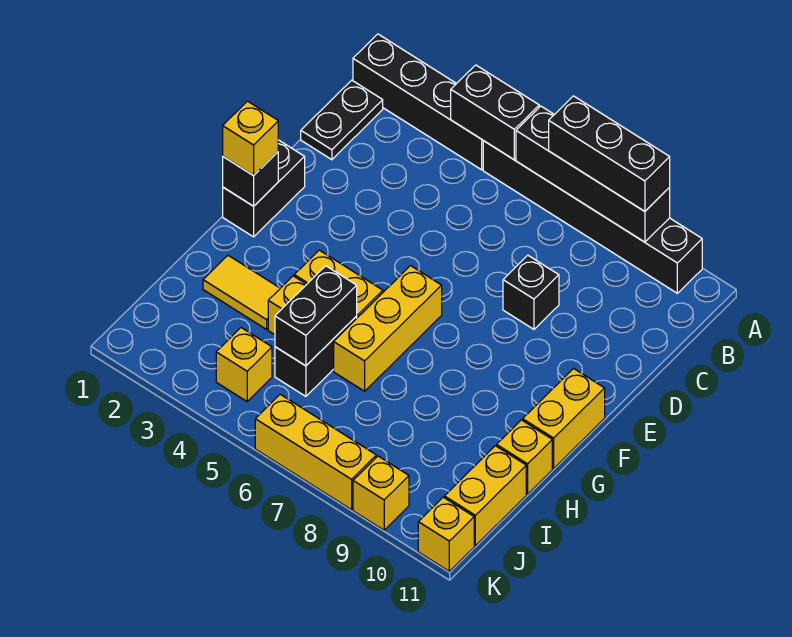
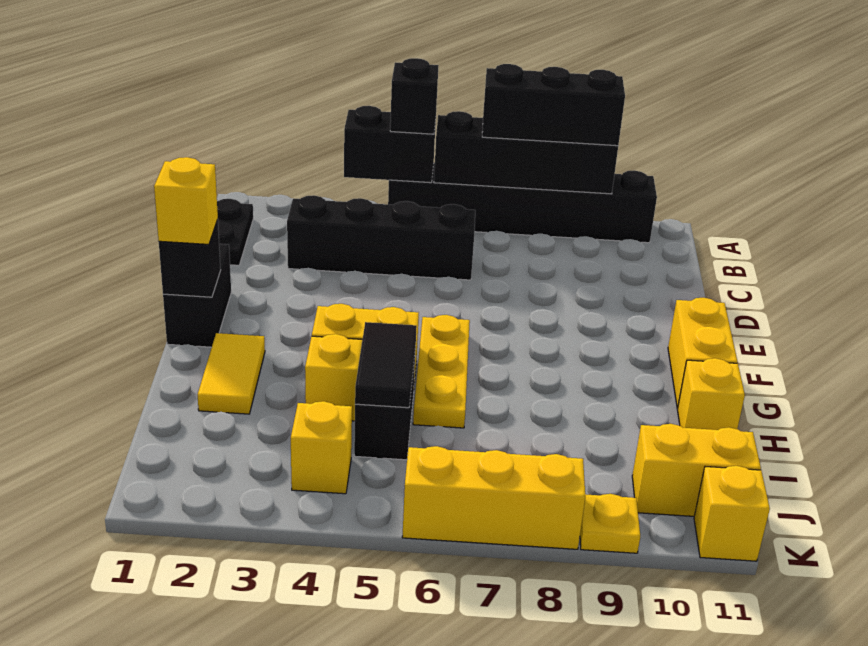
black 1x4 brick [353,34,483,170] -> black 1x4 brick moved to [287,195,475,280]
black 1x1 brick [503,255,559,329] -> black 1x1 brick moved to [390,58,438,134]
yellow 1x3 brick [334,266,442,391] -> yellow 1x3 plate [413,315,470,428]
yellow 1x2 tile [203,256,280,329] -> yellow 1x2 tile turned to [198,333,265,414]
black 1x2 brick [275,266,357,366] -> black 1x2 tile [355,322,417,408]
yellow 1x2 brick [444,446,526,546] -> yellow 1x2 brick turned to [632,424,761,516]
yellow 1x1 brick [353,456,409,530] -> yellow 1x1 plate [580,494,640,553]

